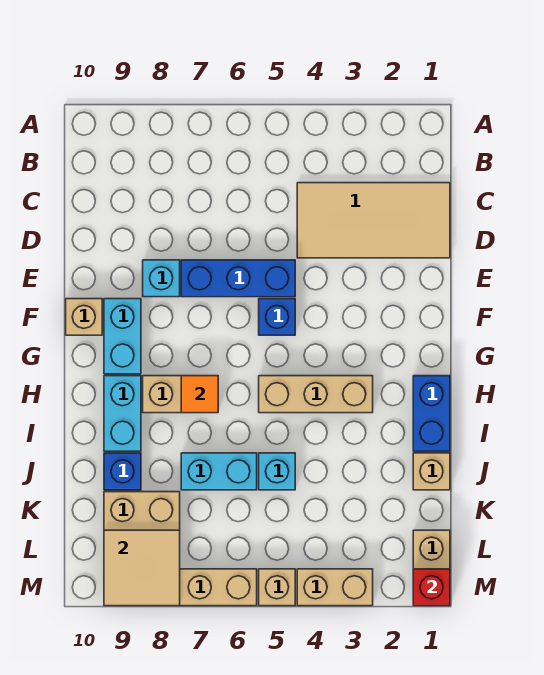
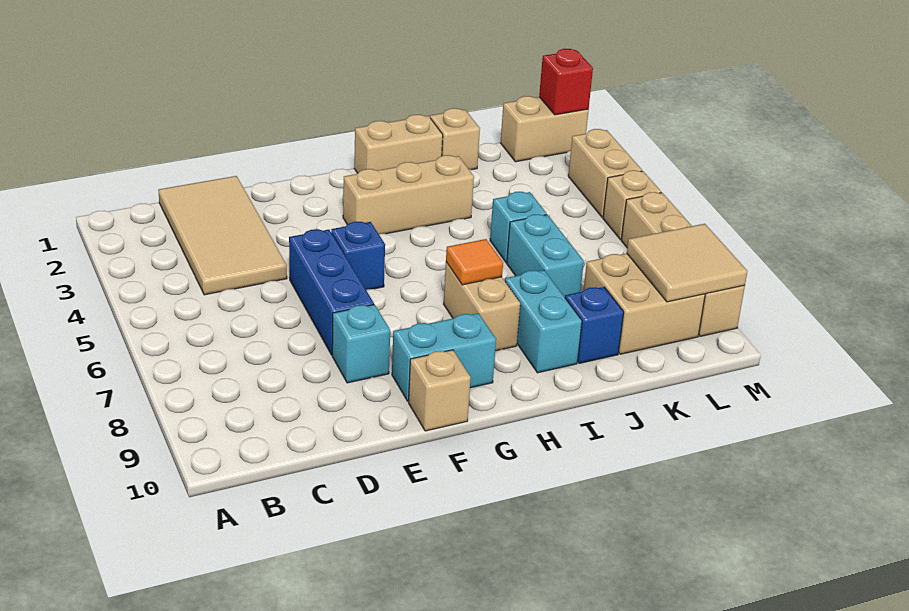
blue 1x2 brick [413,376,450,451] -> tan 1x2 brick [354,115,443,173]
tan 1x3 brick [259,376,373,413] -> tan 1x3 brick turned to [343,155,474,234]
cyan 1x2 brick [104,376,141,451] -> cyan 1x2 brick turned to [505,270,582,373]

